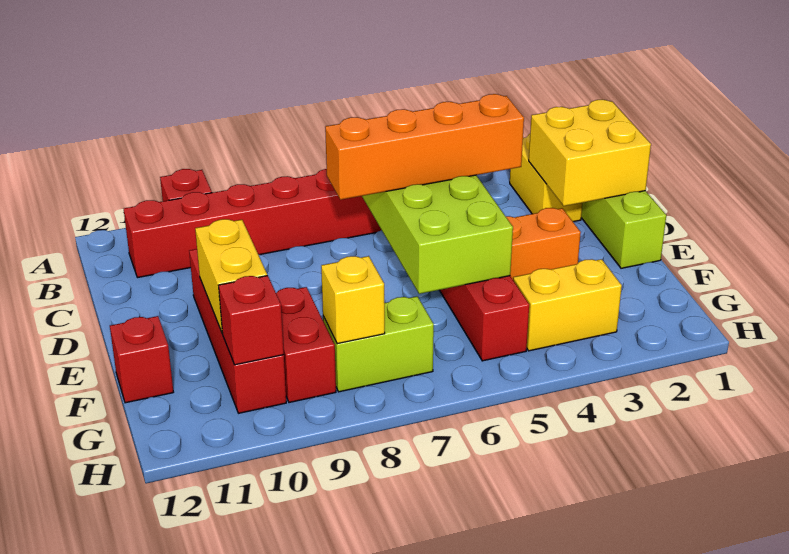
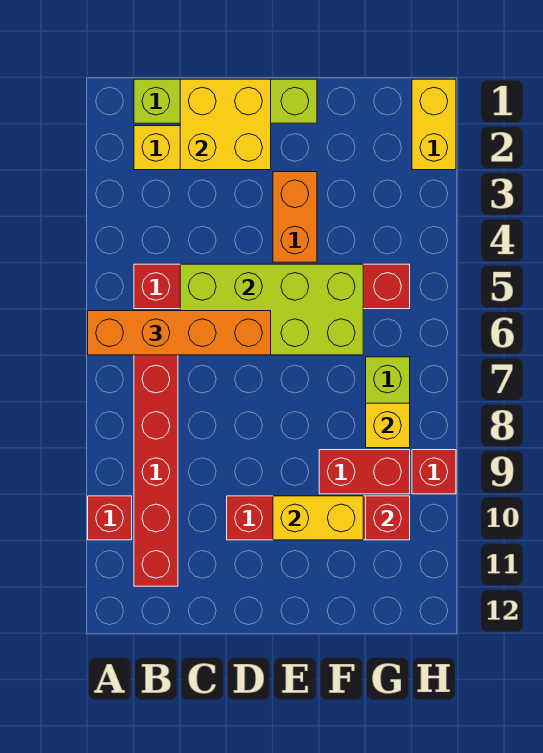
orange 1x4 brick [325,94,524,200] -> orange 1x4 brick turned to [88,311,271,355]
red 1x1 brick [110,316,173,403] -> red 1x1 brick moved to [412,450,456,494]
yellow 1x2 brick [513,259,622,351] -> yellow 1x2 brick moved to [412,79,456,170]

